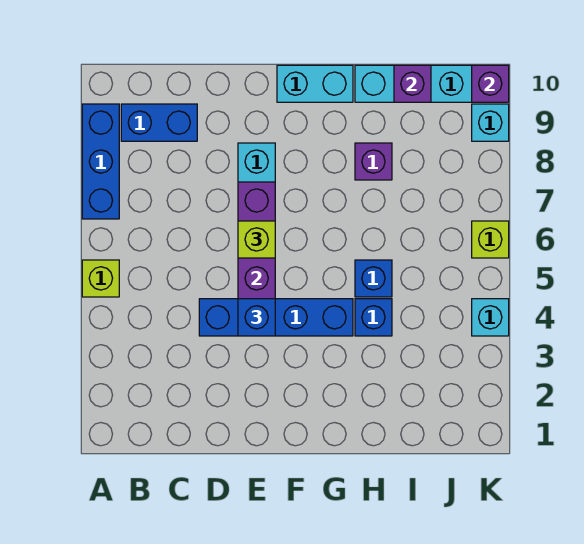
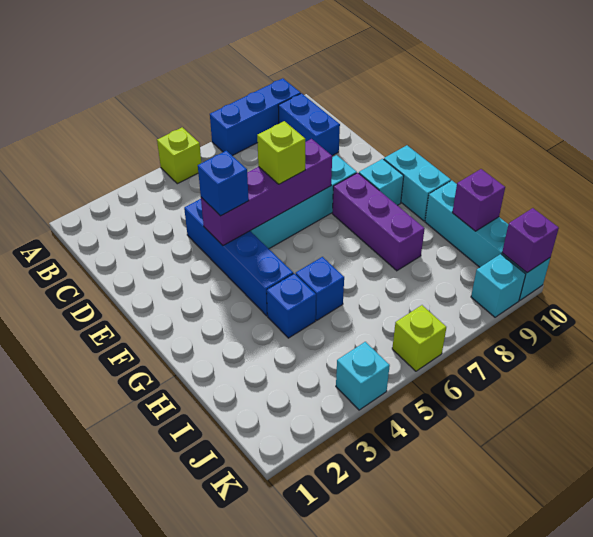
none -> cyan 1x1 brick [359,159,404,205]
purple 1x1 brick [355,143,392,180] -> purple 1x3 brick [332,173,425,271]

